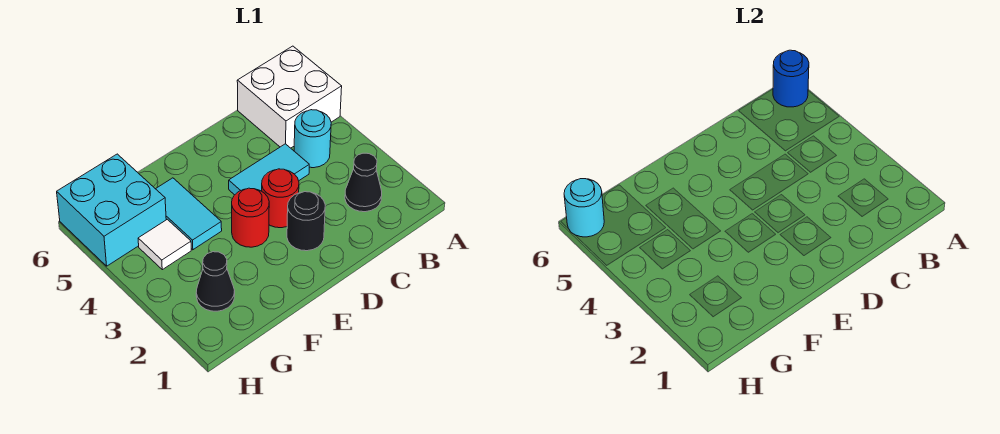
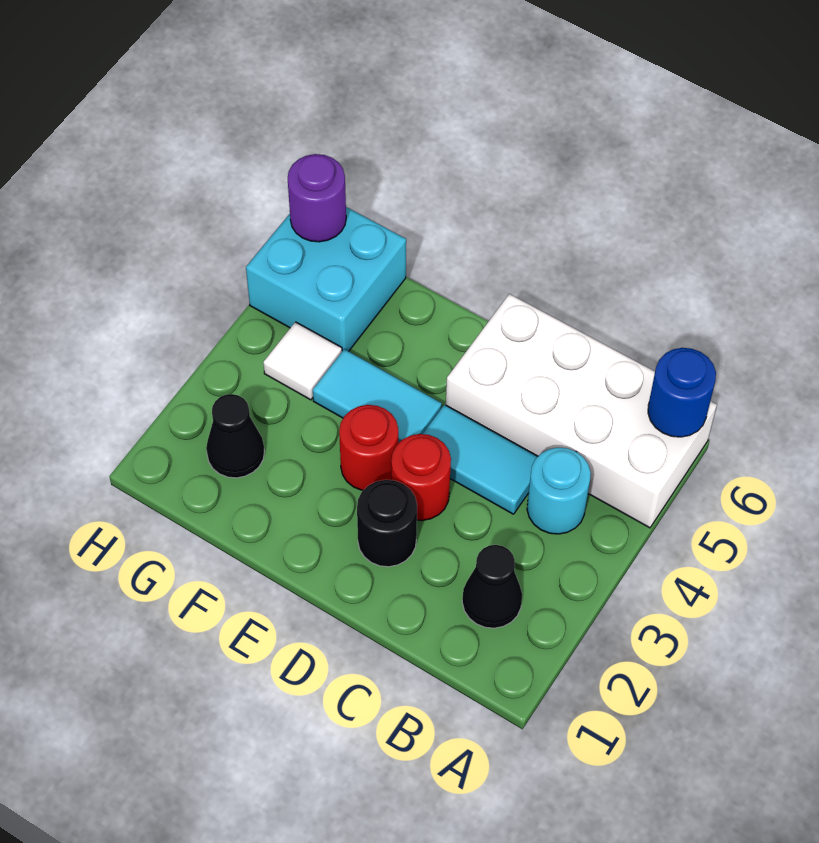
white 2x2 brick [237,46,342,148] -> white 2x4 brick [446,294,717,528]
cyan 1x2 tile [156,178,222,250] -> cyan 1x2 tile turned to [313,349,442,443]
cyan 1x1 round brick [564,179,604,237] -> purple 1x1 round brick [288,154,346,242]

